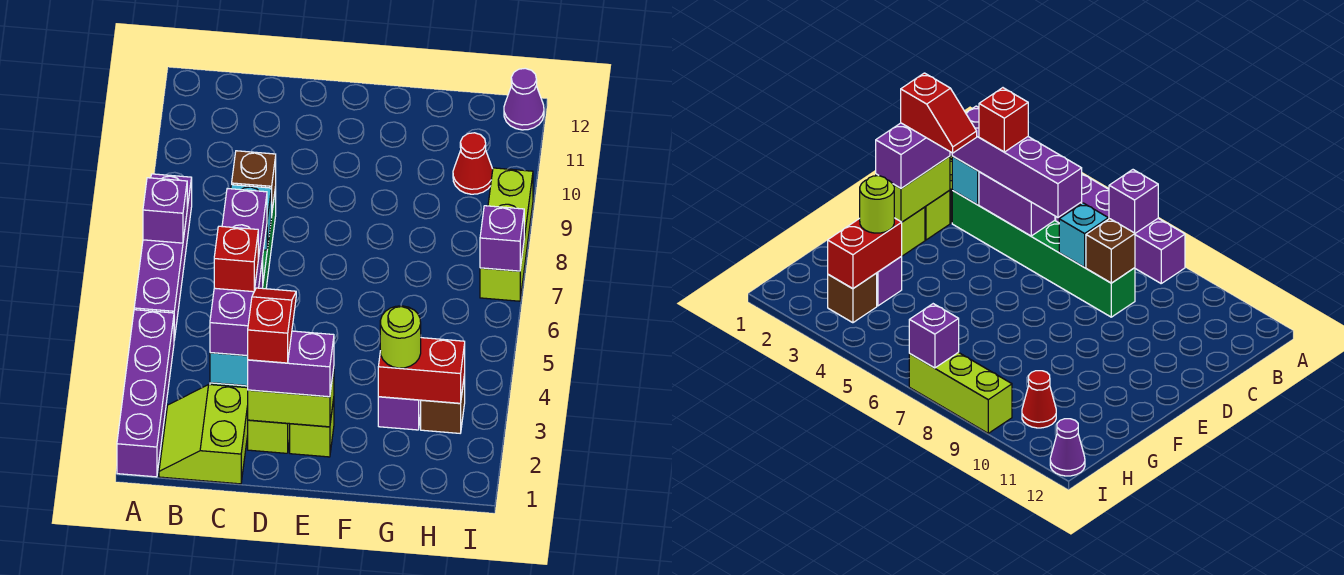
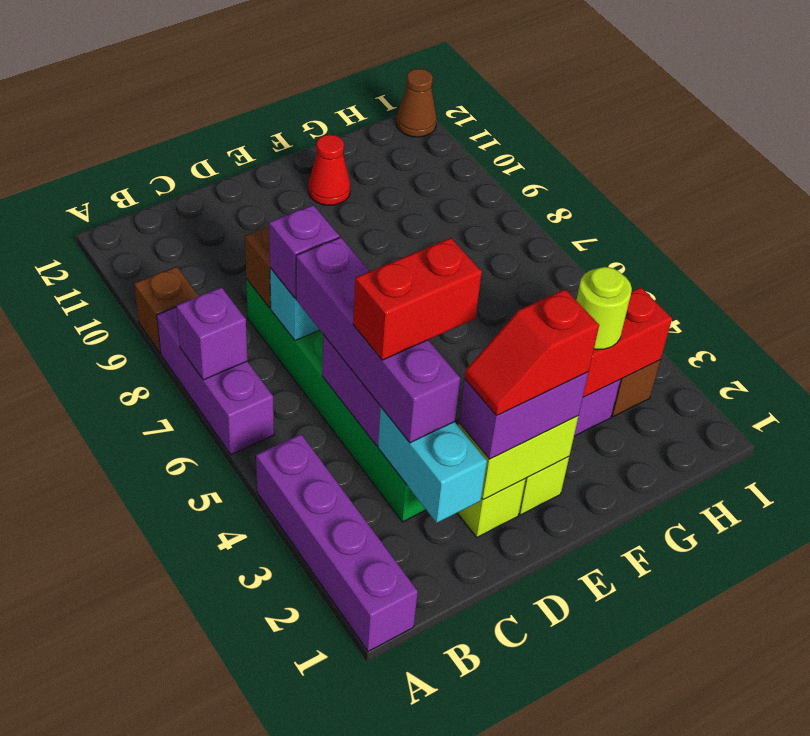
purple 1x4 brick [134,174,192,340] -> purple 1x3 brick [157,307,274,454]
none -> brown 1x1 brick [134,267,198,353]
lime 2x2 slope [159,385,248,484] -> none
cyan 1x1 brick [210,353,248,386] -> cyan 1x2 brick [378,407,487,523]
red 1x1 brick [214,226,258,292] -> red 1x2 brick [353,238,482,360]
red 1x2 slope [248,288,296,363] -> red 1x2 slope turned to [465,289,599,415]
red 1x1 cone [453,133,493,194] -> red 1x1 cone moved to [308,135,350,205]
lime 1x3 brick [480,168,533,301] -> none
purple 1x1 brick [480,206,524,271] -> purple 1x1 brick moved to [269,205,339,298]
purple 1x1 cone [504,68,544,130] -> brown 1x1 cone [396,69,437,137]

